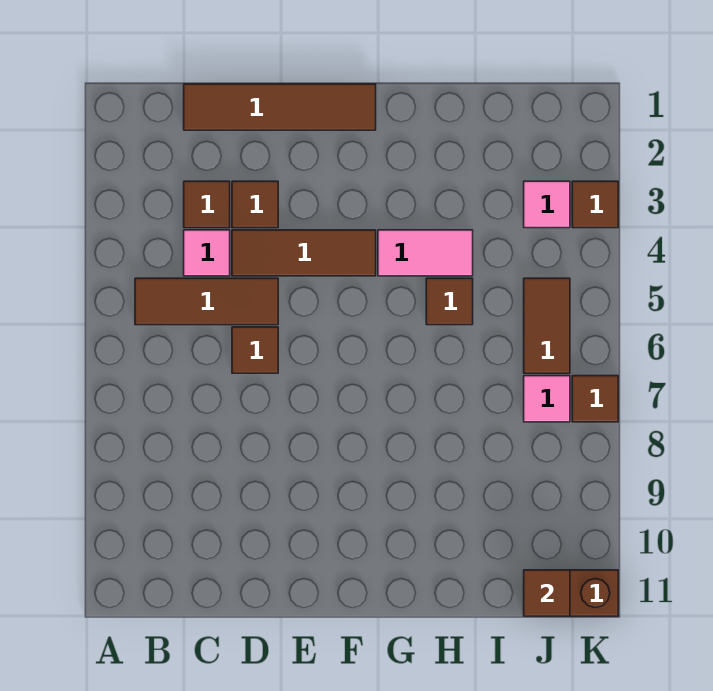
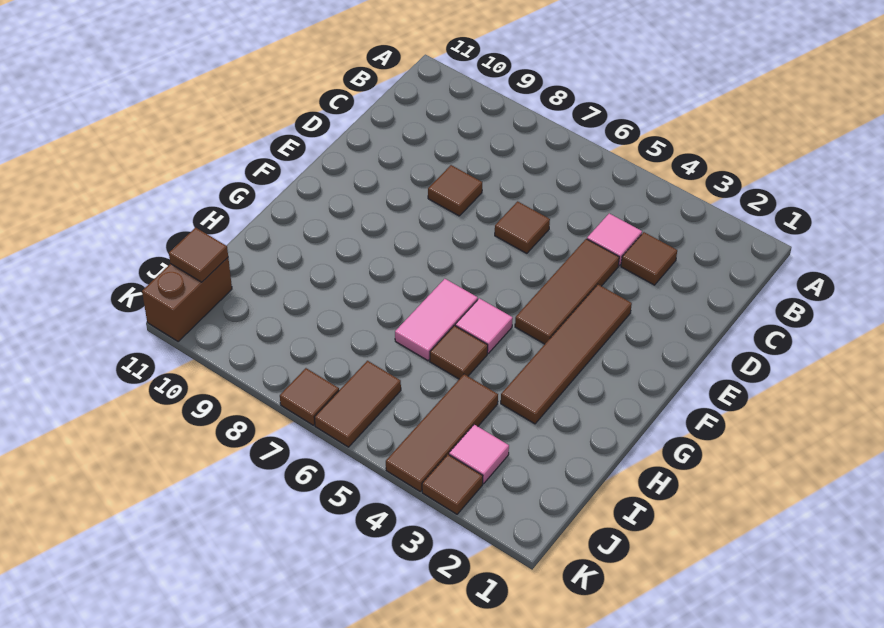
brown 1x3 tile [135,278,278,325] -> brown 1x3 tile moved to [386,374,498,491]
brown 1x4 tile [184,84,376,130] -> brown 1x4 tile moved to [501,285,632,424]
brown 1x1 tile [232,181,278,228] -> brown 1x1 tile moved to [428,165,482,216]
pink 1x2 tile [378,230,473,276] -> pink 1x2 tile moved to [395,279,478,361]
brown 1x2 tile [524,278,570,373] -> brown 1x2 tile turned to [314,361,401,447]
pink 1x1 tile [524,376,570,422] -> pink 1x1 tile moved to [455,298,513,353]

